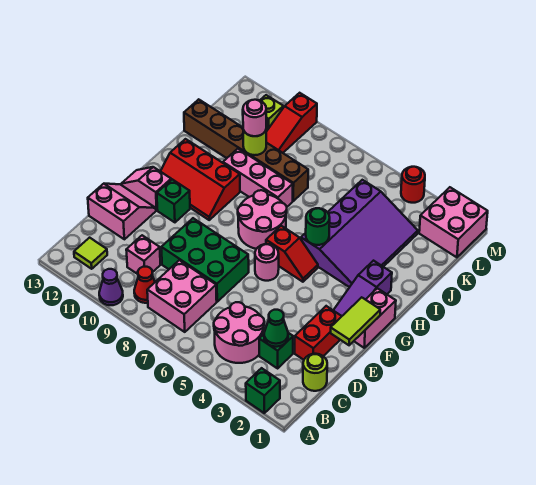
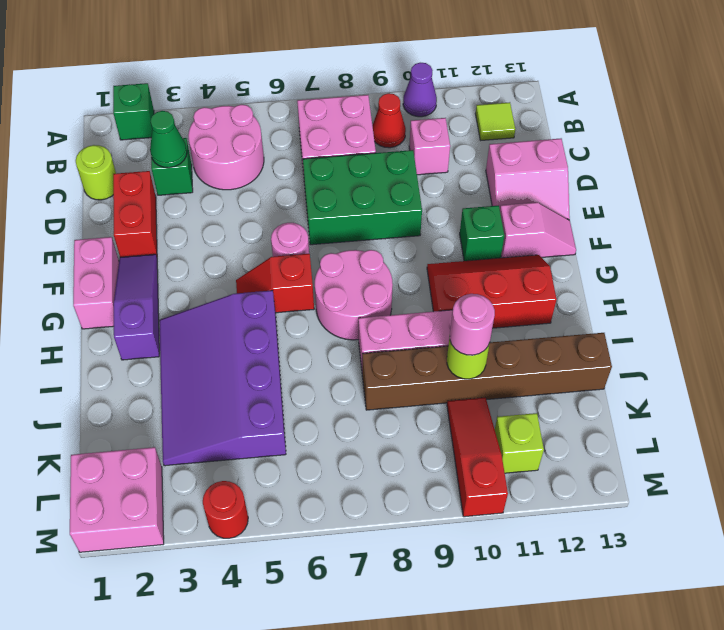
lime 1x2 tile [330,297,380,345] -> none
green 1x1 round brick [306,208,330,245] -> none

